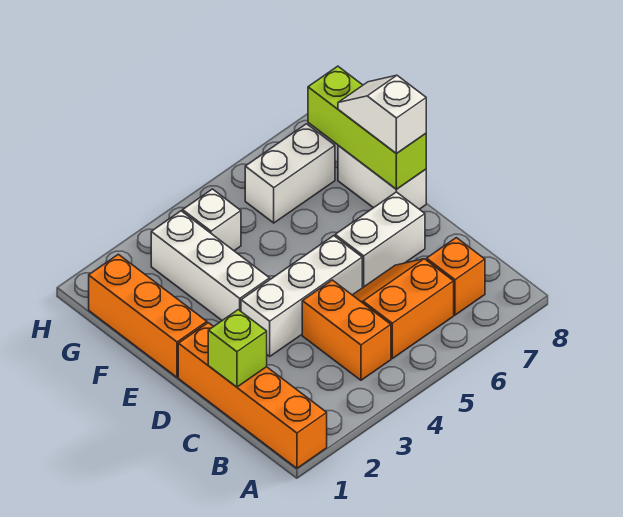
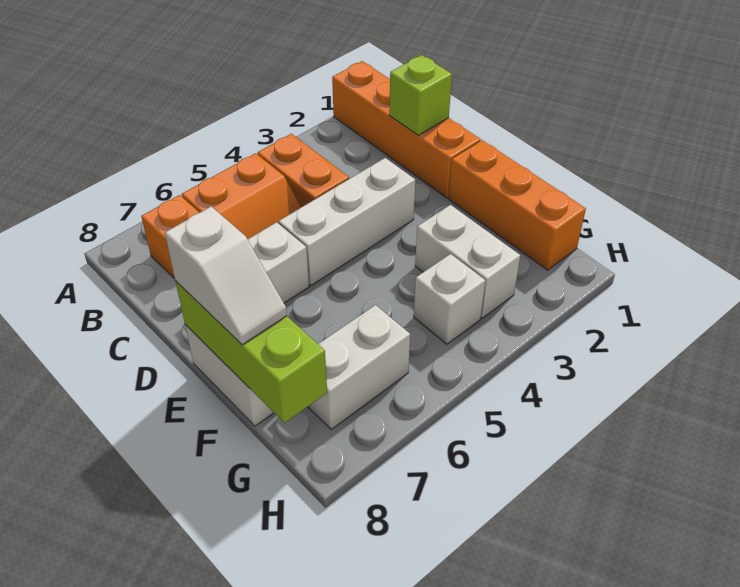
white 1x3 brick [151,211,270,320] -> white 1x2 brick [415,205,520,318]

